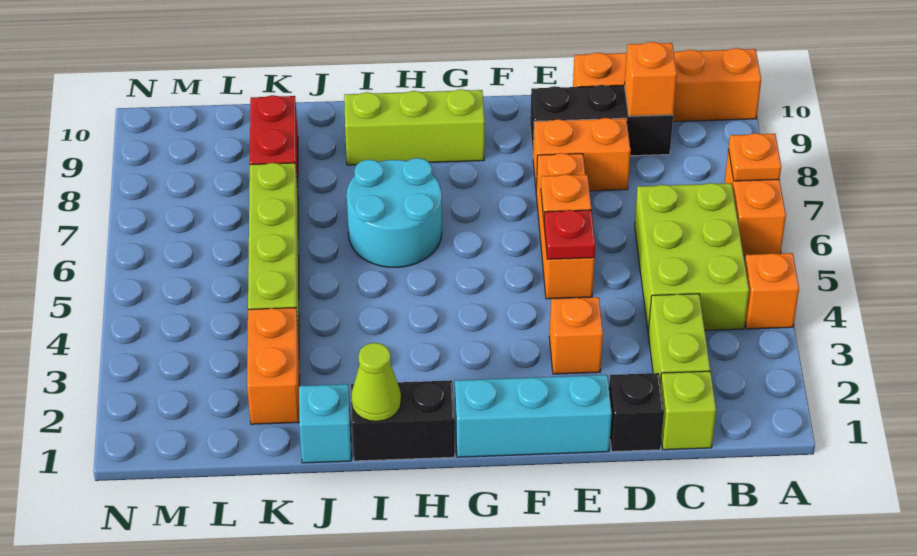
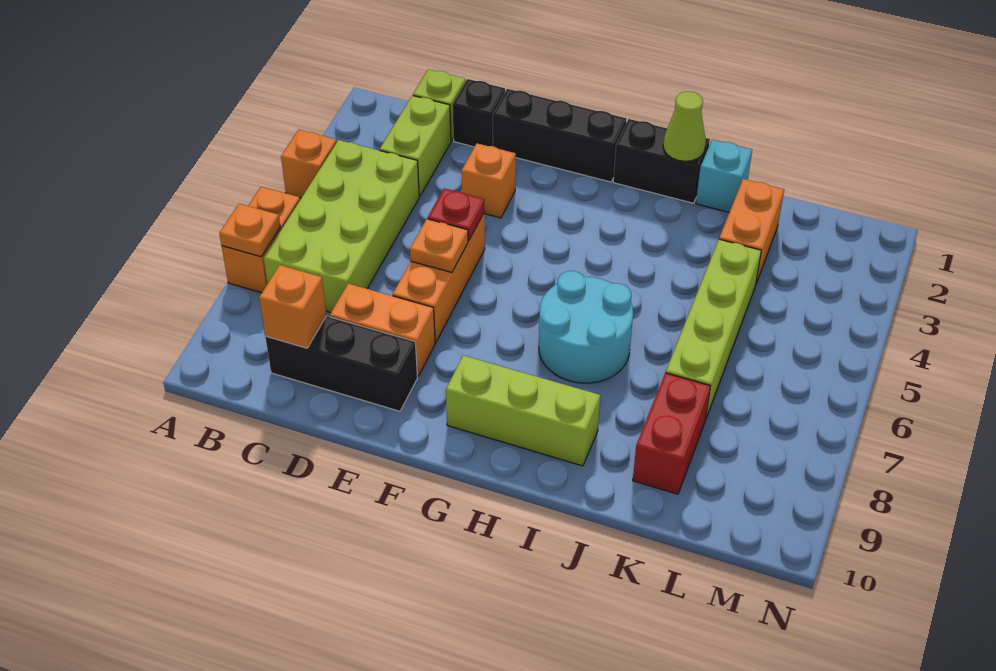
orange 1x4 brick [573,48,761,122] -> none
lime 2x3 brick [635,183,749,331] -> lime 2x4 brick [264,140,419,312]
cyan 1x3 brick [455,375,612,457] -> black 1x3 brick [493,89,626,182]

